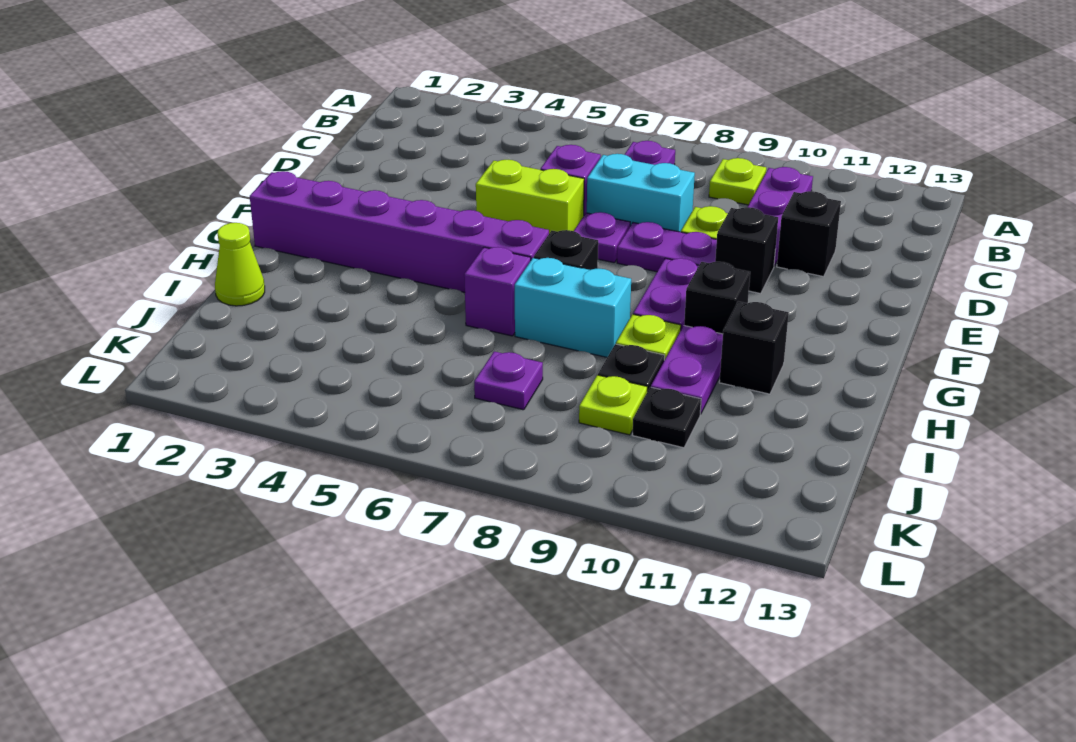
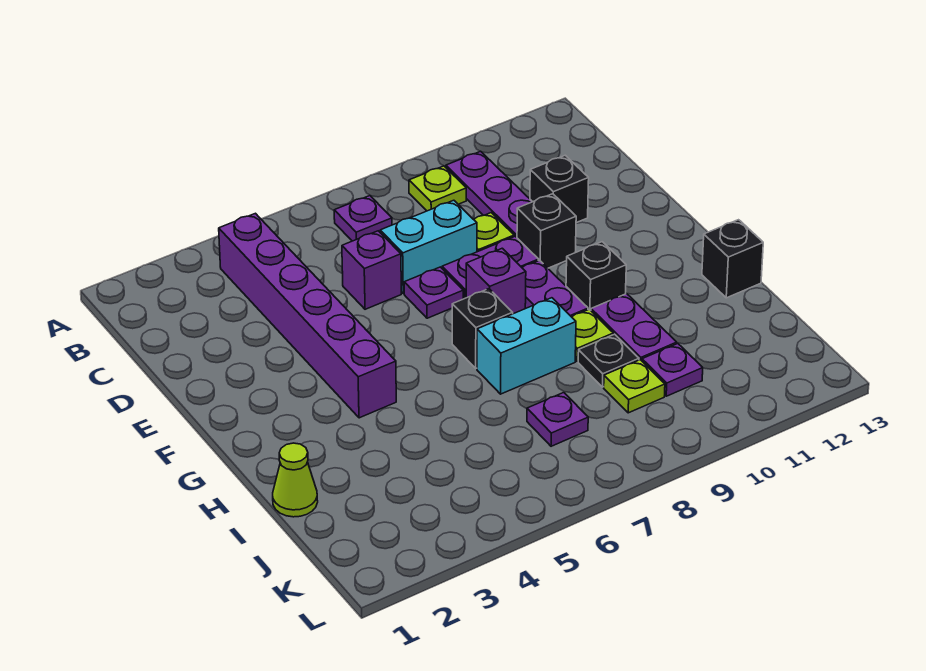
lime 1x2 brick [476,160,584,233] -> none
purple 1x6 brick [250,171,549,292] -> purple 1x6 brick turned to [219,213,396,418]
purple 1x1 brick [464,247,531,336] -> purple 1x1 brick moved to [466,248,526,314]
black 1x1 brick [719,301,789,394] -> black 1x1 brick moved to [702,220,763,298]
black 1x1 plate [633,387,701,448] -> purple 1x1 plate [642,344,703,396]

